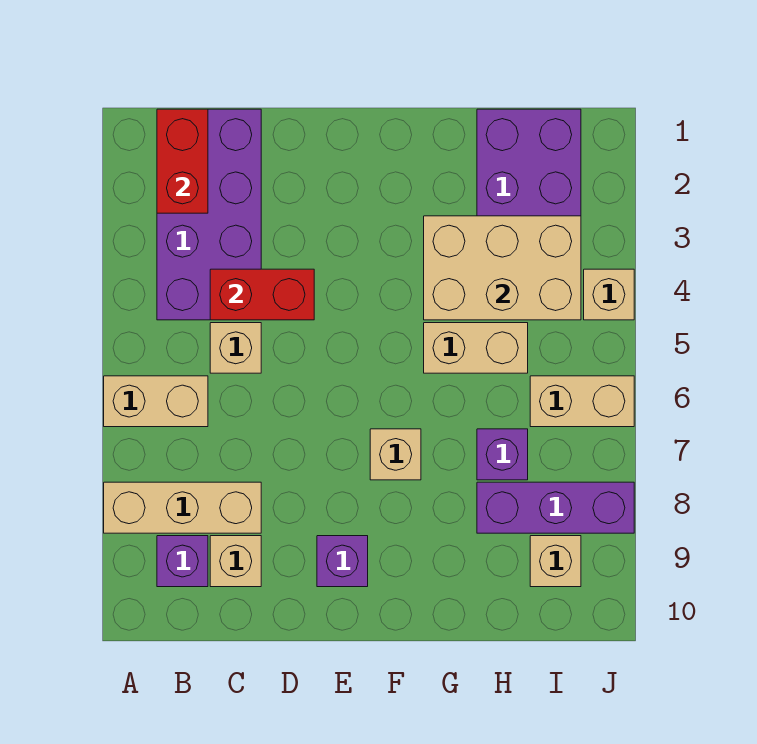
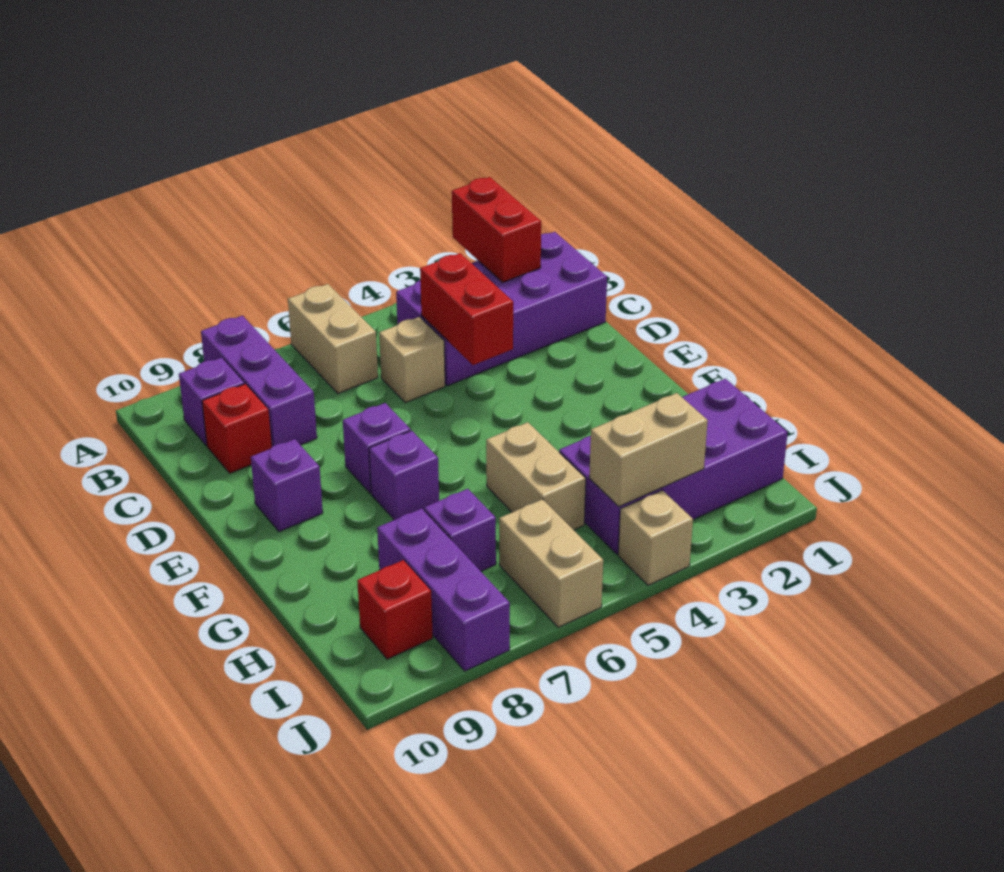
tan 1x3 brick [104,482,261,533] -> purple 1x3 brick [201,316,317,447]
red 1x2 brick [157,109,208,213] -> red 1x2 brick turned to [452,177,541,282]
tan 1x1 brick [210,536,261,587] -> red 1x1 brick [202,384,272,473]
none -> purple 1x1 brick [343,403,411,493]
tan 1x1 brick [370,429,421,480] -> purple 1x1 brick [369,431,439,520]
tan 2x3 brick [424,216,581,320] -> tan 1x2 brick [589,393,708,507]
tan 1x1 brick [530,536,581,587] -> red 1x1 brick [357,560,433,659]

